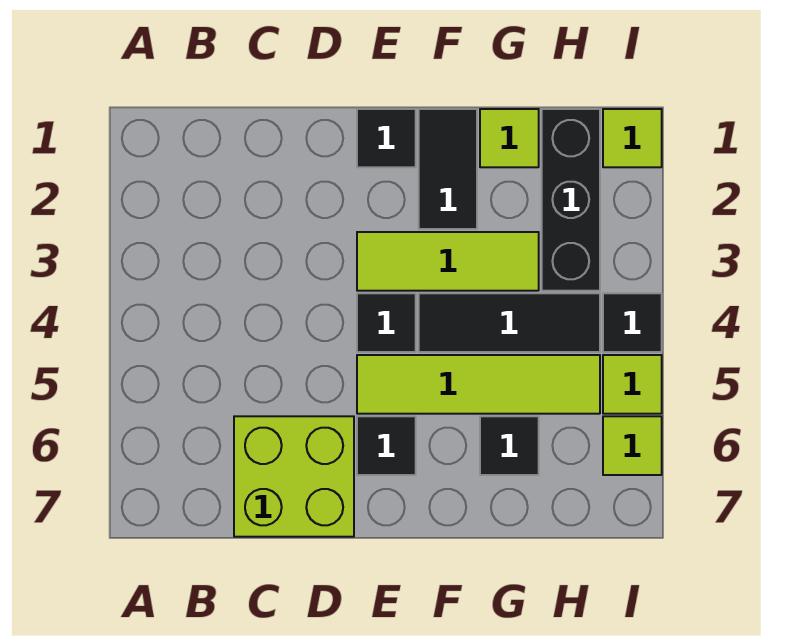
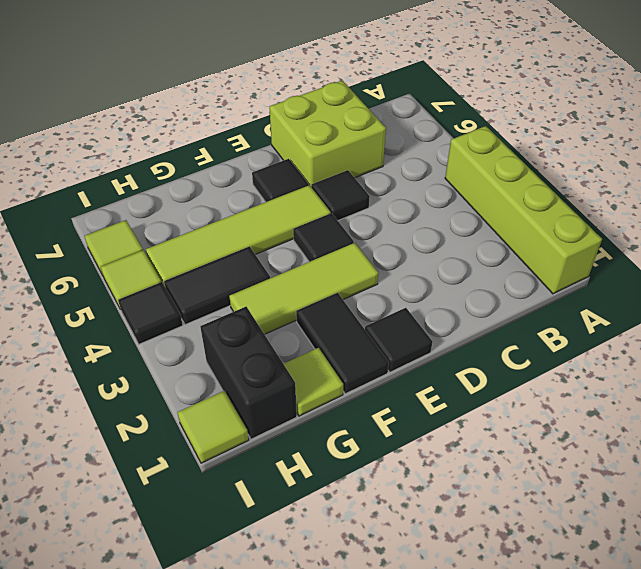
none -> lime 1x4 brick [445,126,602,294]
black 1x3 tile [419,293,600,352] -> black 1x2 tile [164,246,270,325]
black 1x1 tile [480,416,539,475] -> black 1x1 tile moved to [312,170,370,220]
black 1x3 brick [542,109,600,291] -> black 1x2 brick [200,307,297,439]

